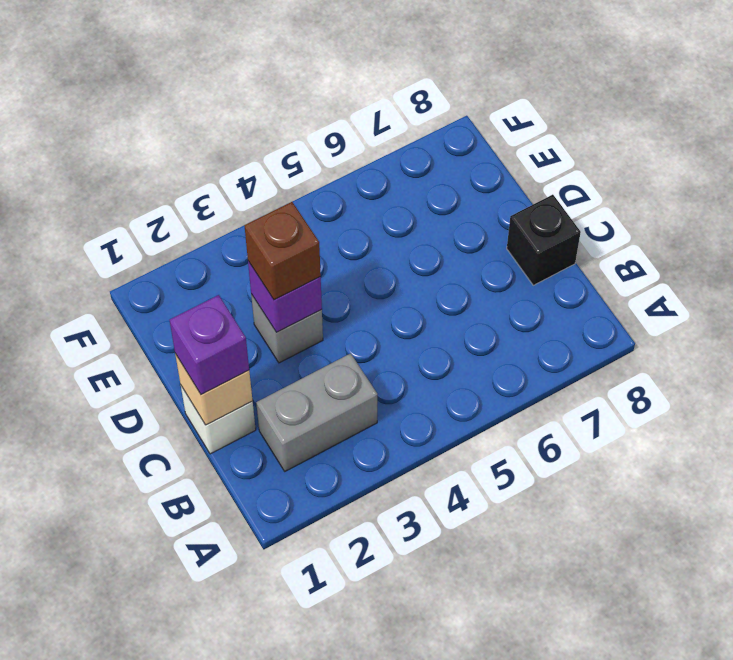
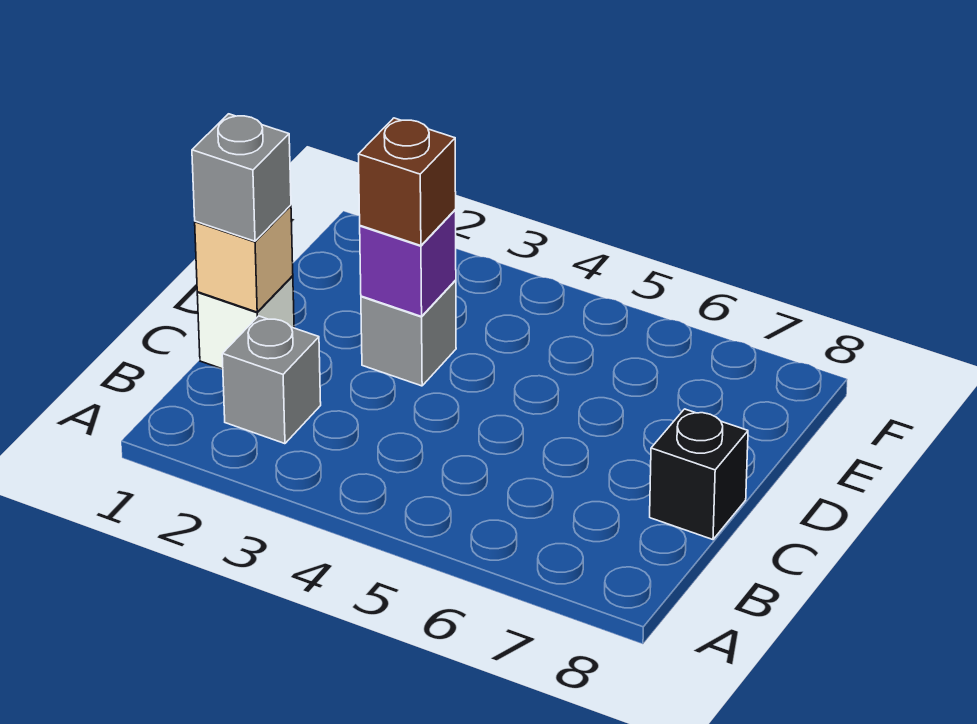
grey 1x2 brick [256,353,378,471] -> grey 1x1 brick [222,316,321,444]
purple 1x1 brick [170,295,249,395] -> grey 1x1 brick [192,114,291,241]

